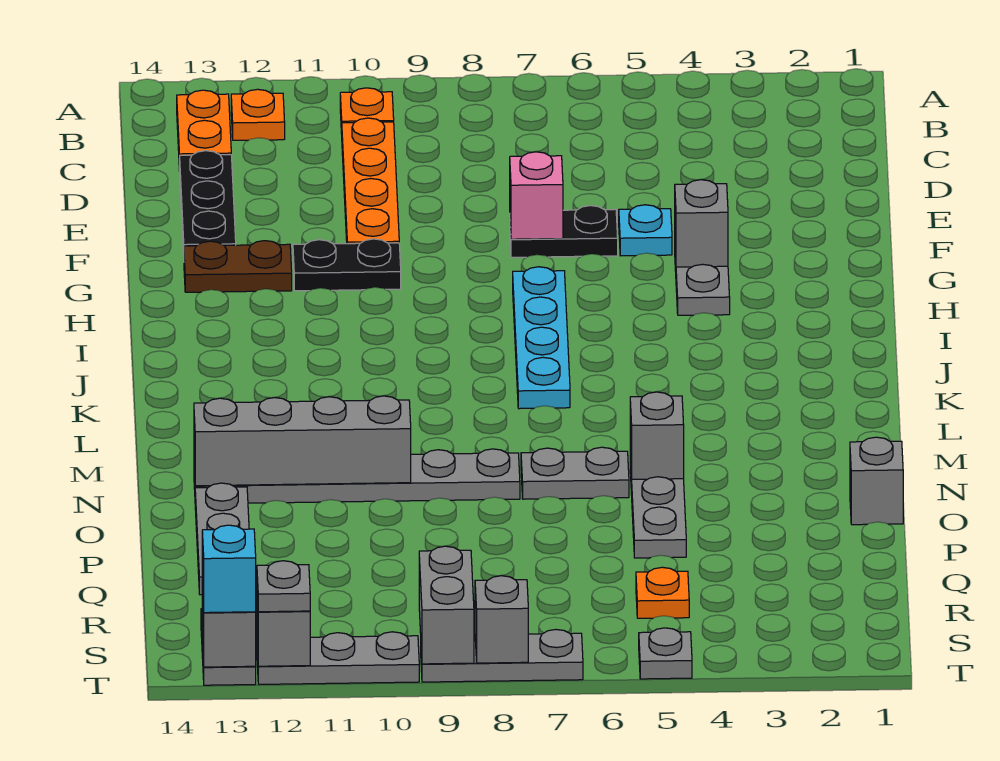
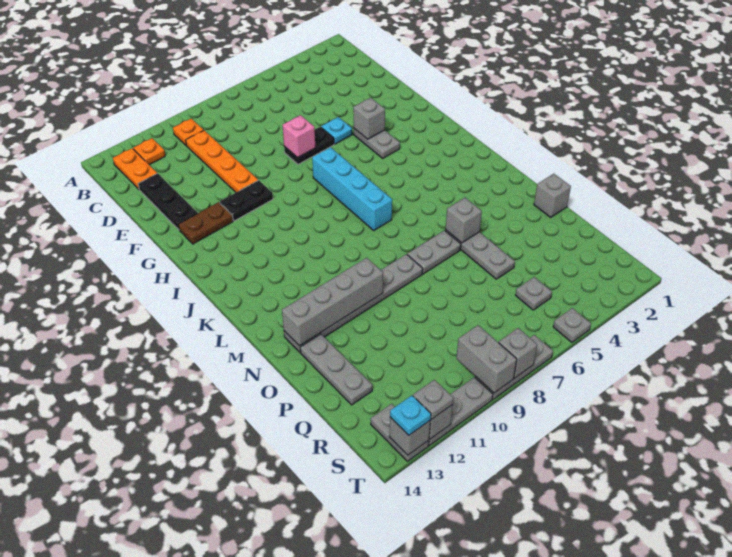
cyan 1x4 plate [513,267,570,409] -> cyan 1x4 brick [312,147,392,230]
orange 1x1 plate [636,567,689,618] -> grey 1x1 plate [516,277,552,310]
cyan 1x1 brick [202,525,256,613] -> cyan 1x1 plate [390,396,431,435]

